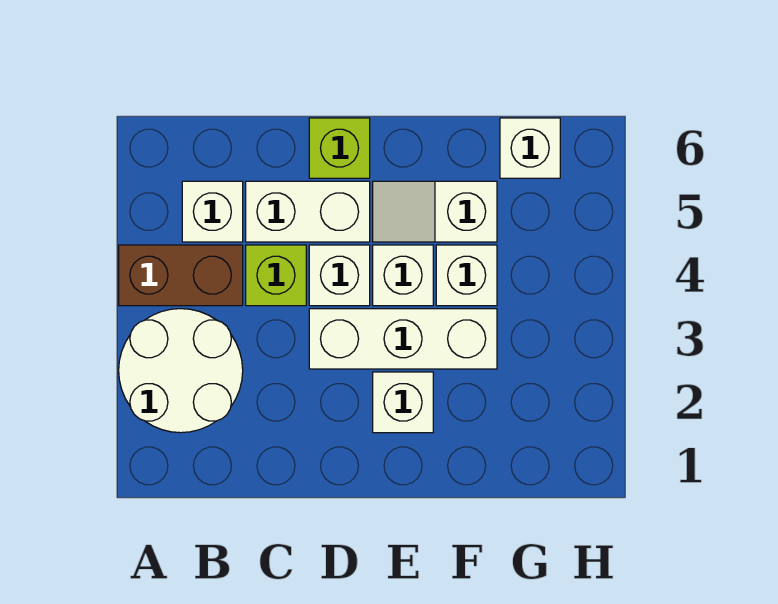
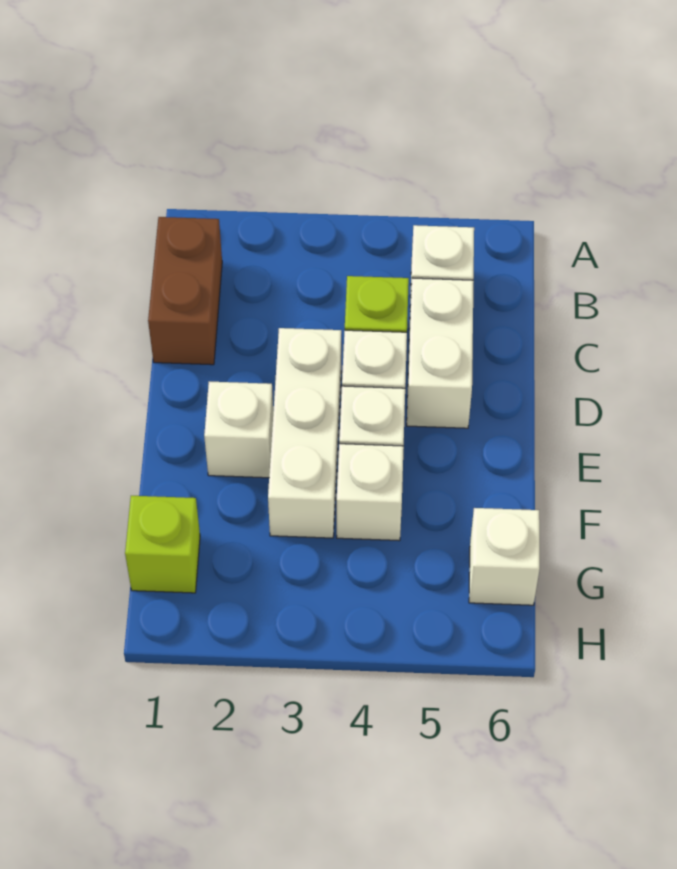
white 2x2 round brick [119,309,243,433] -> none
brown 1x2 brick [119,245,243,306] -> brown 1x2 brick moved to [148,217,222,365]
lime 1x1 brick [309,118,370,178] -> lime 1x1 brick moved to [125,496,200,593]
white 1x2 slope [373,181,497,242] -> none

